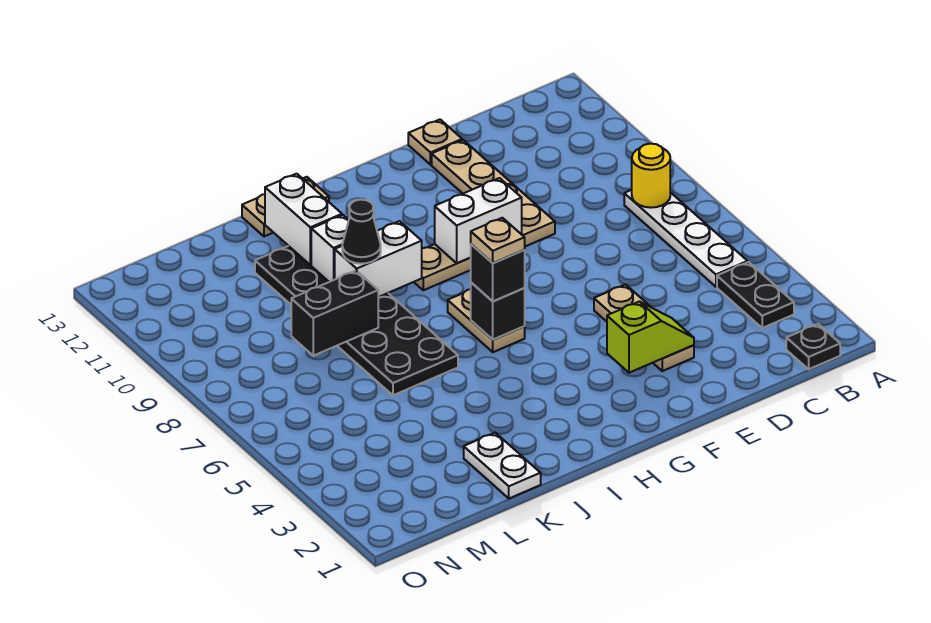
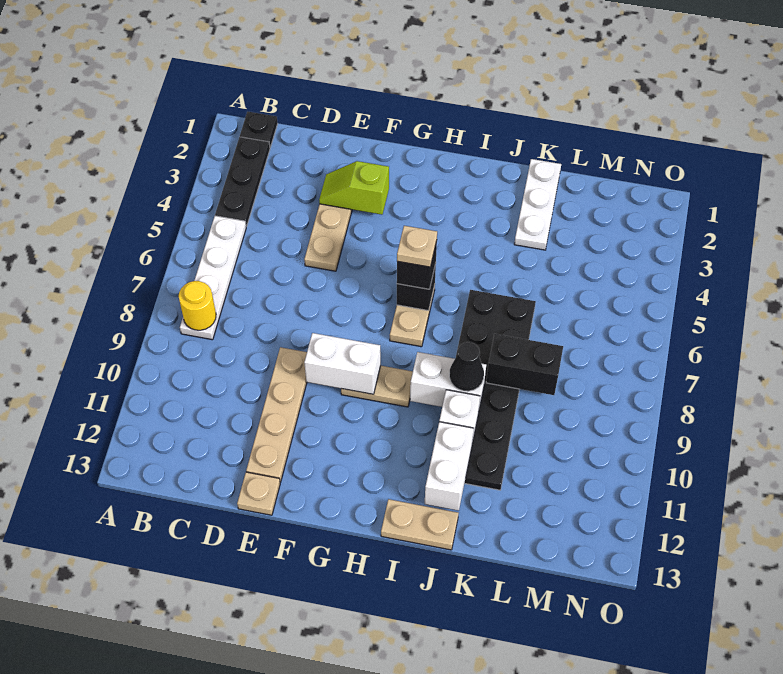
black 1x2 plate [717,262,794,328] -> black 1x3 plate [215,137,270,227]
white 1x2 plate [464,433,541,498] -> white 1x3 plate [514,159,561,250]

